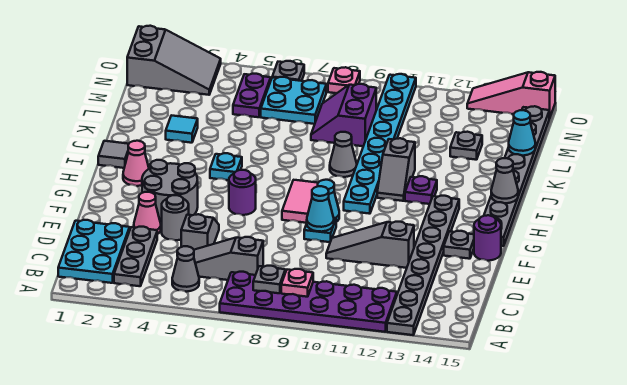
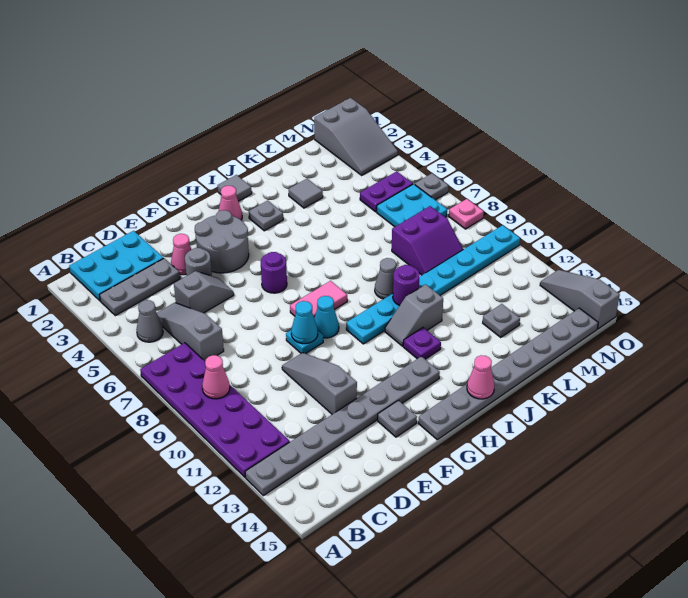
grey 1x1 plate [253,266,285,293] -> grey 1x1 plate moved to [249,201,283,231]
pink 1x1 plate [281,269,313,297] -> pink 1x1 cone [202,355,230,399]
purple 1x1 round brick [474,215,501,261] -> purple 1x1 round brick moved to [393,265,420,306]
cyan 1x1 plate [210,153,242,180] -> none
grey 1x1 cone [491,158,518,203] -> pink 1x1 cone [467,355,494,399]
cyan 1x1 tile [166,115,198,143] -> grey 1x1 tile [289,179,323,208]
purple 2x2 slope [311,84,376,146] -> purple 2x2 slope turned to [392,206,463,275]
cyan 1x1 cone [509,110,535,156] -> none
pink 1x3 slope [467,72,555,118] -> grey 1x3 slope [540,270,620,329]

